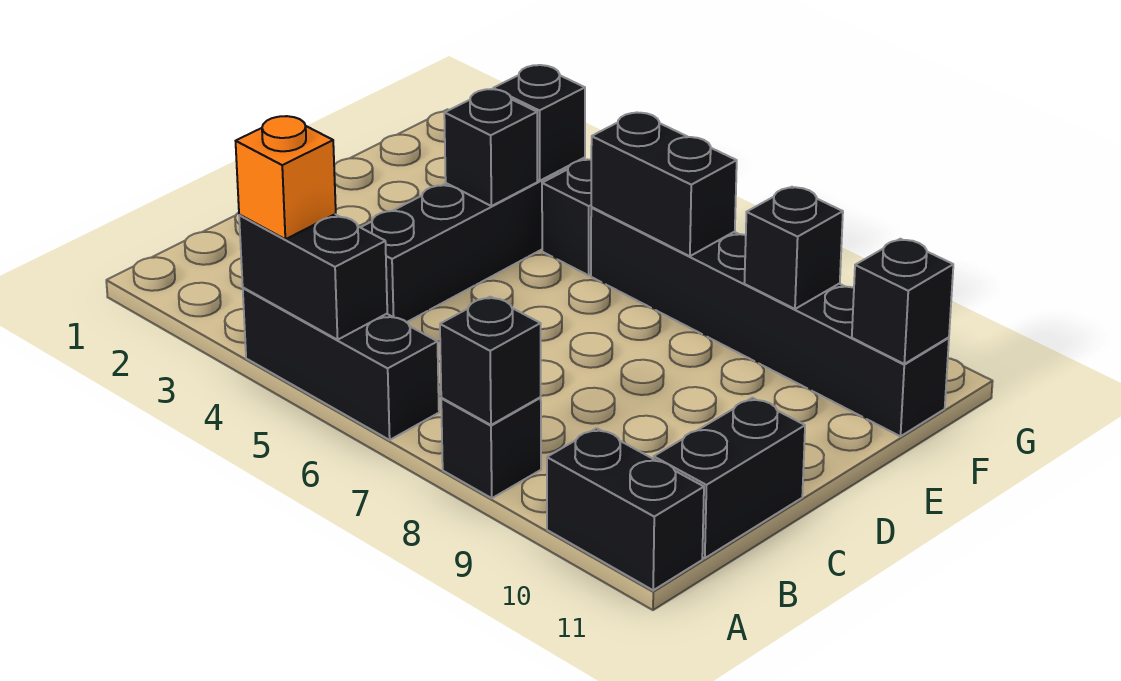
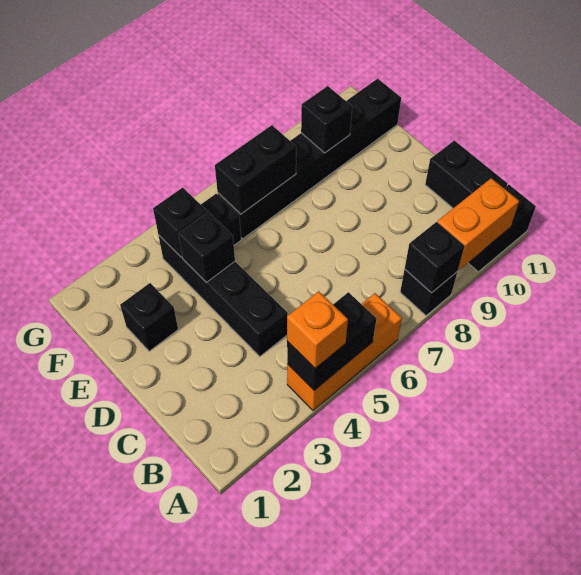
black 1x3 brick [243,288,439,440] -> orange 1x3 brick [287,293,402,411]
none -> orange 1x2 brick [437,178,519,270]
black 1x1 brick [852,239,953,364] -> black 1x1 brick moved to [120,283,178,351]

